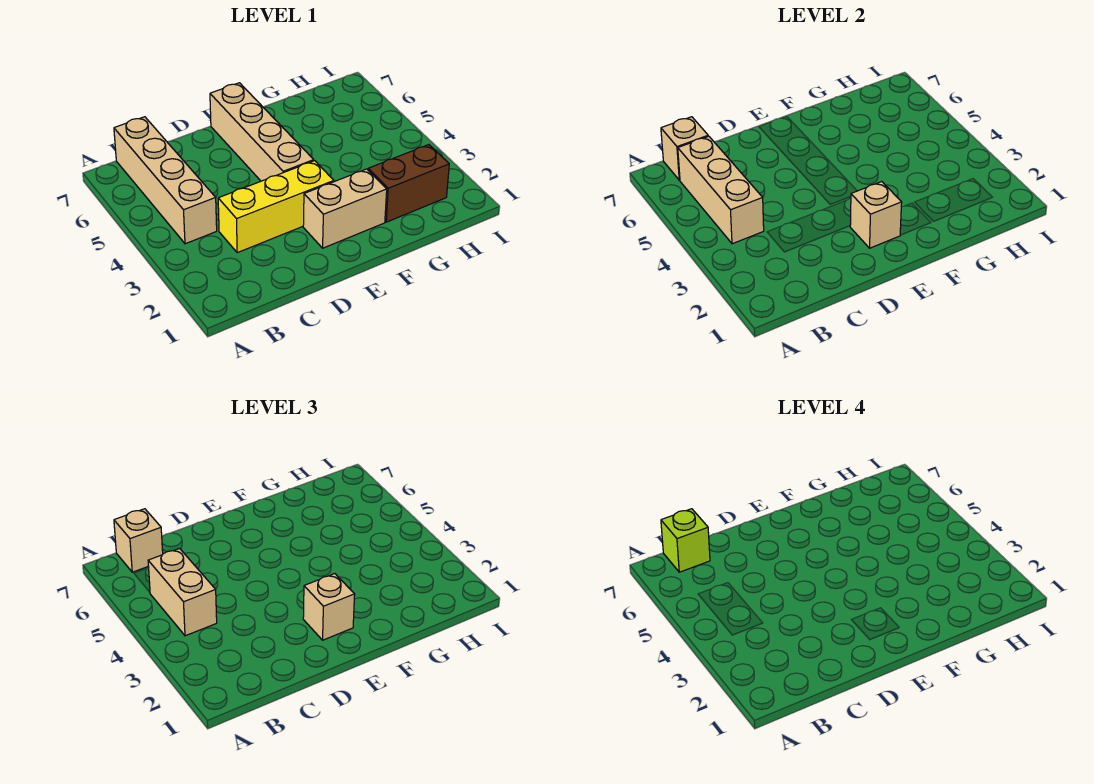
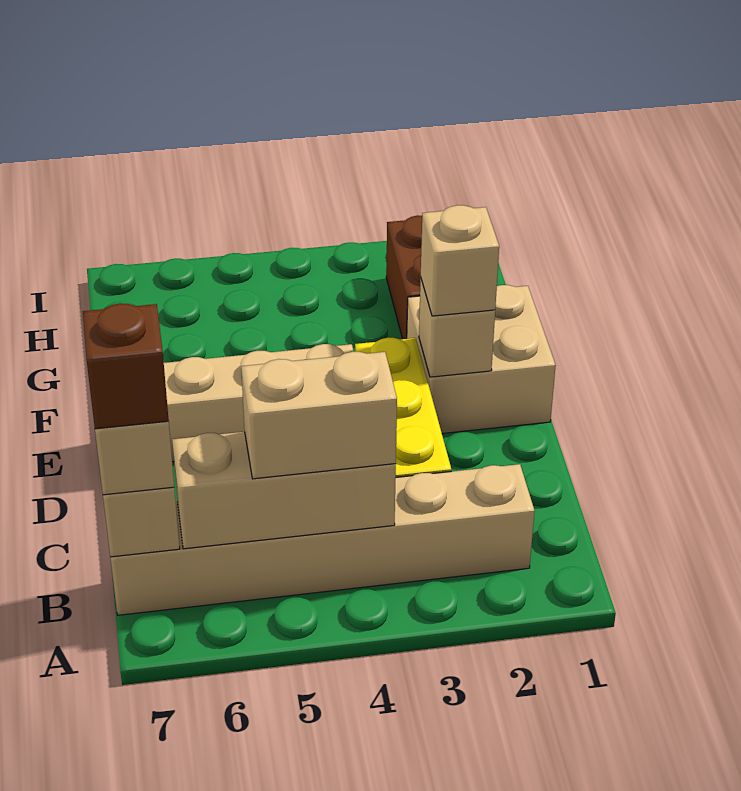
tan 1x4 brick [114,117,217,244] -> tan 1x6 brick [110,464,535,615]
lime 1x1 brick [661,509,710,572] -> brown 1x1 brick [83,303,169,429]
tan 1x2 brick [303,169,387,248] -> tan 2x2 brick [407,285,556,433]

